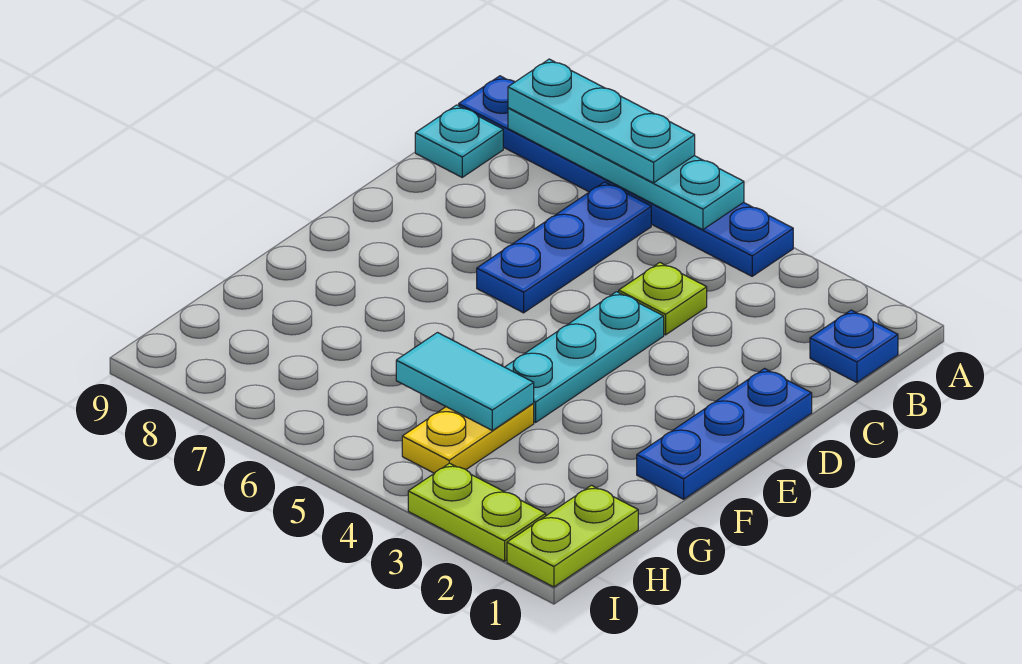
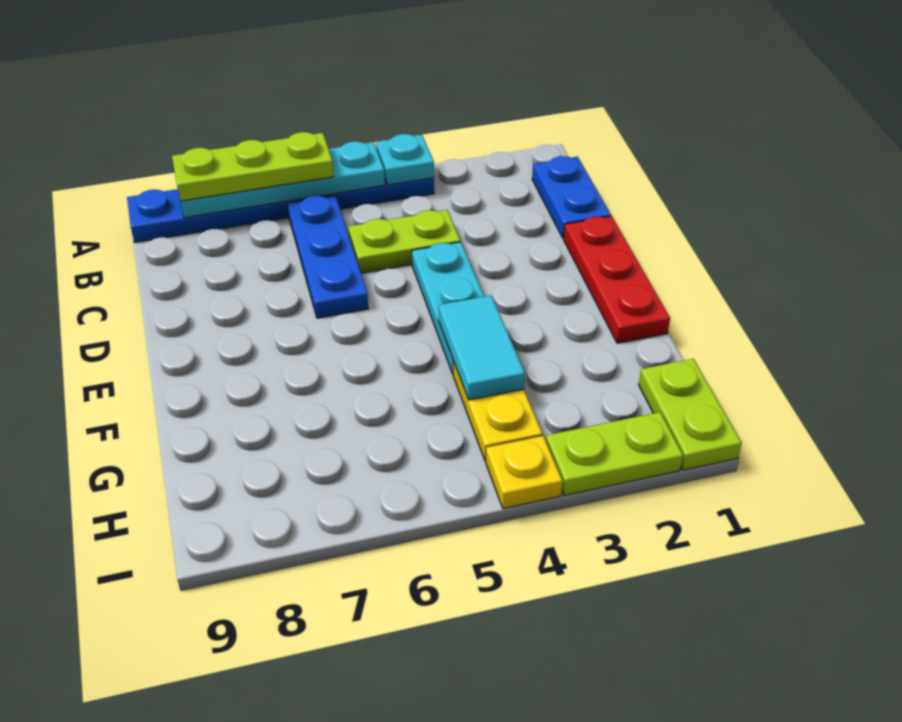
cyan 1x3 plate [508,59,695,183] -> lime 1x3 plate [172,132,334,201]
blue 1x1 plate [810,310,898,383] -> blue 1x2 plate [532,156,611,238]
cyan 1x1 plate [415,105,503,177] -> cyan 1x1 plate moved to [376,134,434,185]
lime 1x1 plate [619,263,707,335] -> lime 1x2 plate [348,210,460,273]
blue 1x3 plate [637,369,812,499] -> red 1x3 plate [564,216,670,343]
cyan 1x2 tile [396,333,534,430] -> cyan 1x2 tile turned to [439,295,525,400]
none -> yellow 1x1 plate [486,436,562,509]

